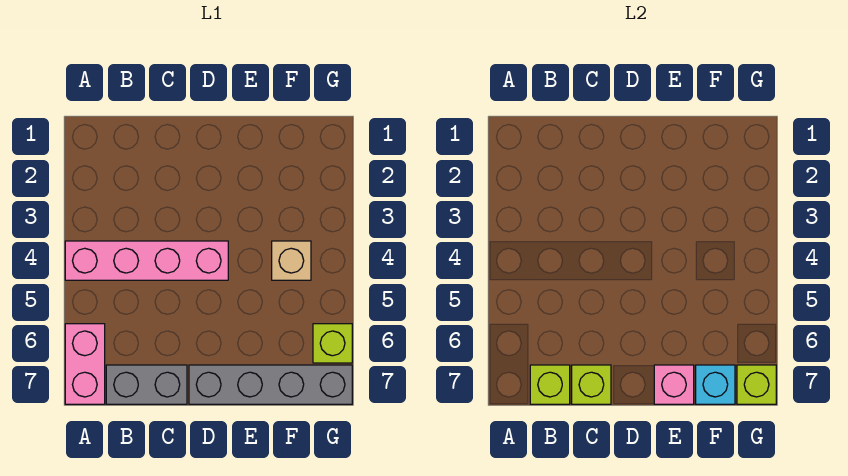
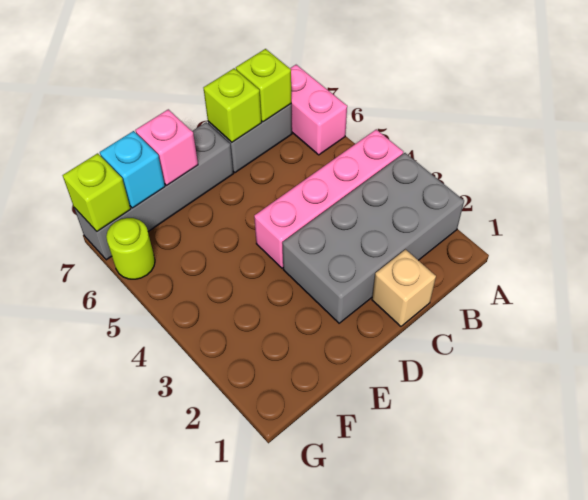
none -> grey 2x4 brick [282,153,464,323]
tan 1x1 brick [272,241,311,280] -> tan 1x1 brick moved to [372,250,436,326]
lime 1x1 brick [313,324,352,363] -> lime 1x1 round brick [106,218,155,279]

